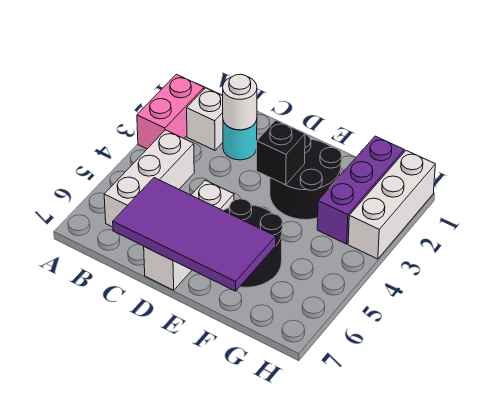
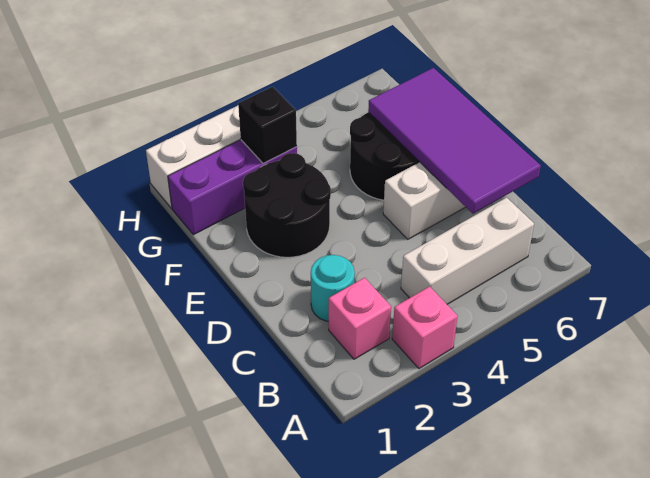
pink 1x2 brick [137,74,204,149] -> pink 1x1 brick [392,287,458,368]
white 1x1 brick [187,88,223,150] -> pink 1x1 brick [329,278,391,359]
white 1x1 round brick [223,74,257,130] -> none
black 1x1 brick [257,120,305,185] -> black 1x1 brick moved to [238,87,297,164]

